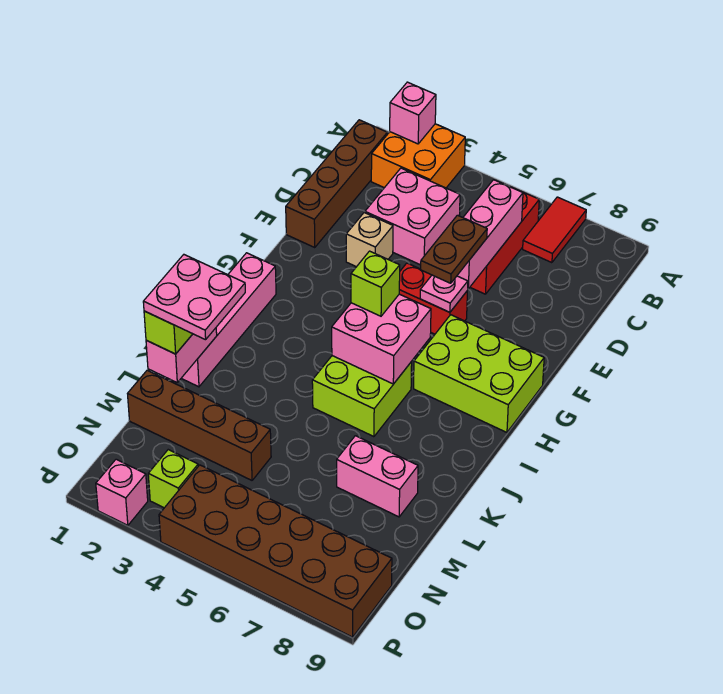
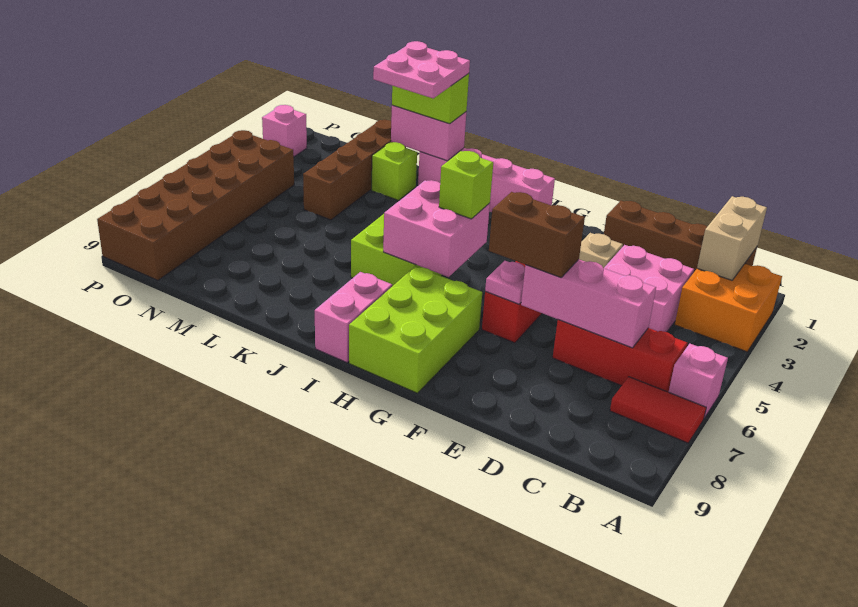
pink 1x1 brick [390,82,436,144] -> pink 1x1 brick moved to [669,344,728,418]
none -> tan 1x2 brick [697,196,767,280]
brown 1x2 plate [421,215,487,283] -> brown 1x2 brick [489,192,585,277]
pink 1x2 brick [337,436,418,517] -> pink 1x2 brick moved to [315,272,392,363]
lime 1x1 brick [148,450,198,508] -> lime 1x1 brick moved to [372,142,417,200]

